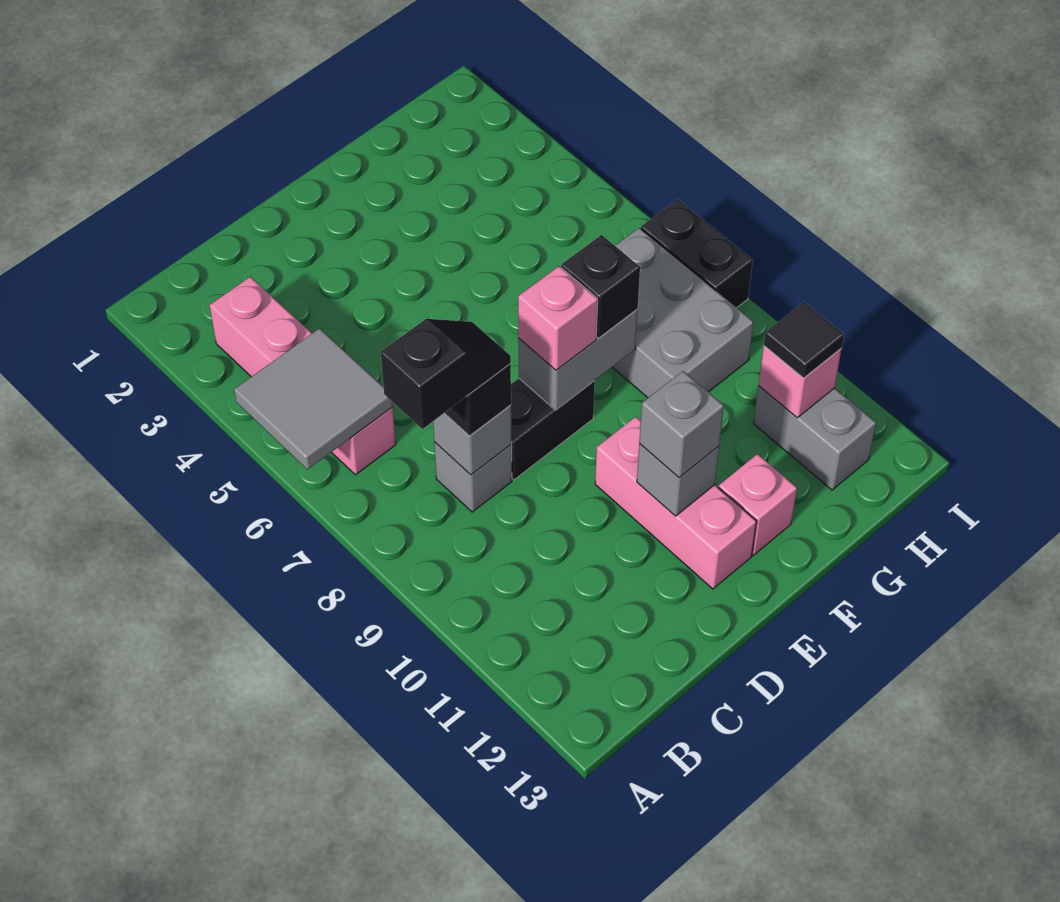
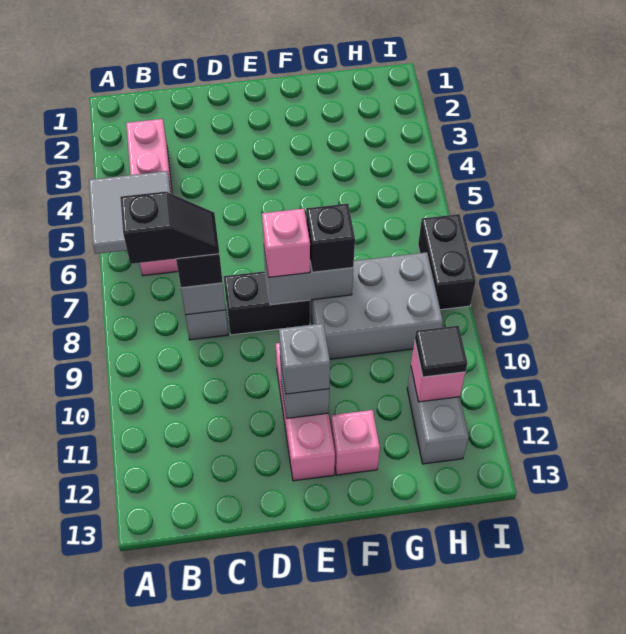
grey 2x3 brick [613,228,754,398] -> grey 2x3 brick turned to [310,252,443,359]

